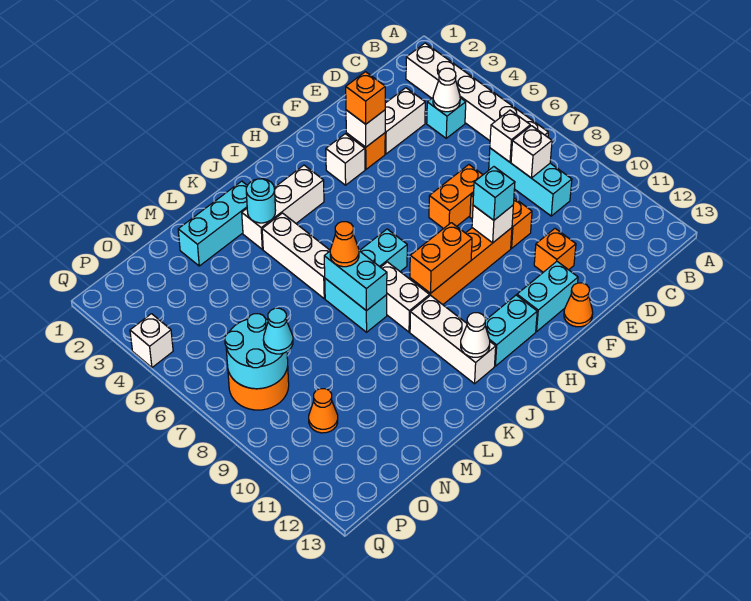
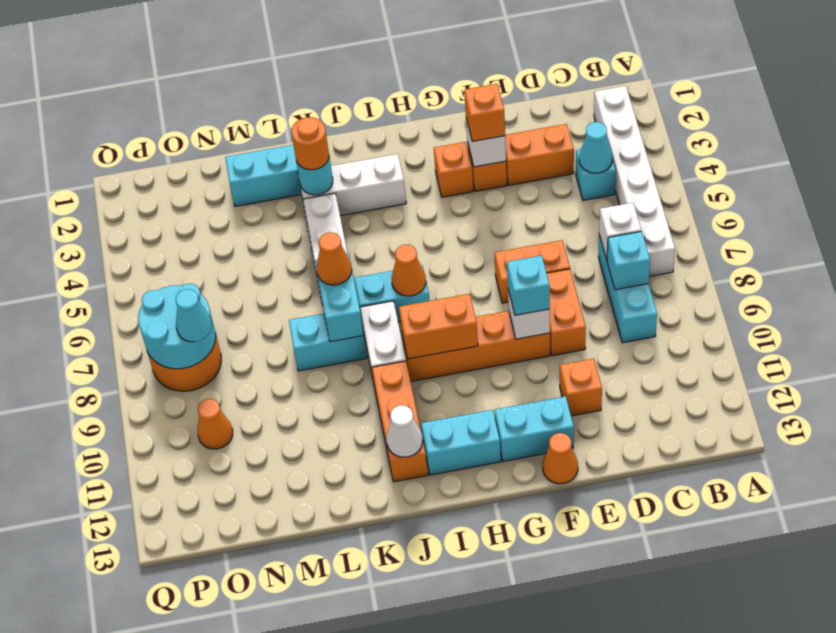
white 1x1 cone [433,68,460,112] -> cyan 1x1 cone [579,122,612,173]
white 1x1 brick [511,126,552,178] -> cyan 1x1 brick [607,231,650,290]
white 1x2 brick [385,88,425,154] -> orange 1x2 brick [505,124,574,185]
white 1x1 brick [326,134,365,185] -> orange 1x1 brick [434,142,473,197]
none -> orange 1x1 cone [392,245,426,296]
white 1x3 brick [410,295,496,384] -> orange 1x3 brick [372,361,428,482]
none -> orange 1x1 round brick [291,117,329,170]
cyan 1x2 brick [325,278,387,332] -> cyan 1x2 brick turned to [289,314,367,371]
white 1x1 brick [130,314,173,367] -> none

